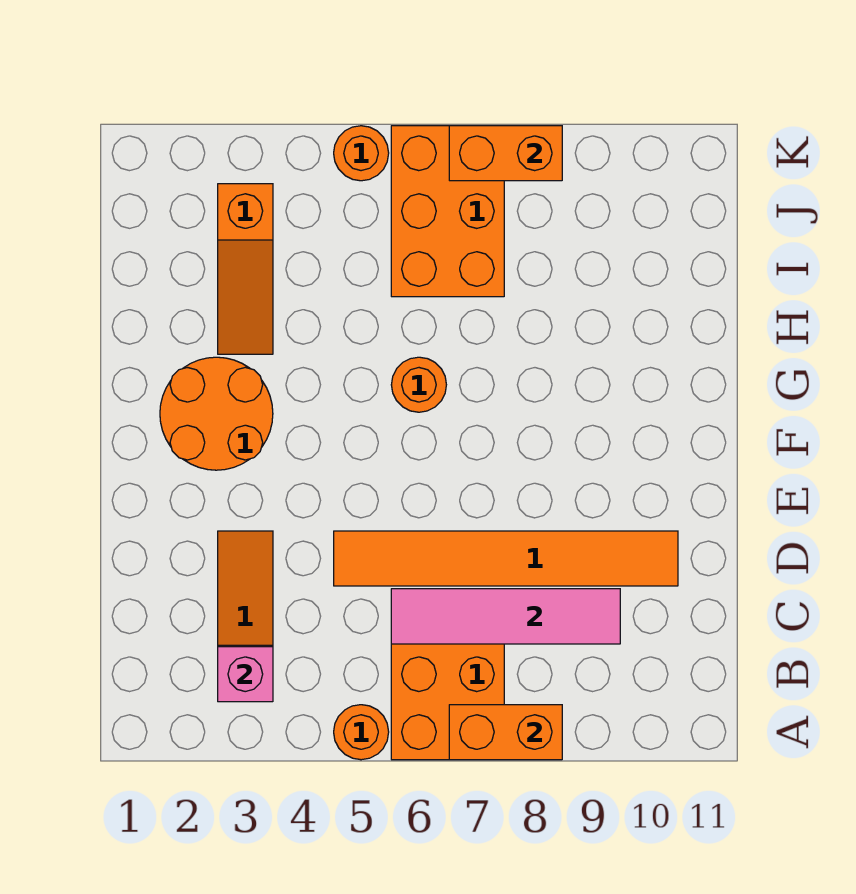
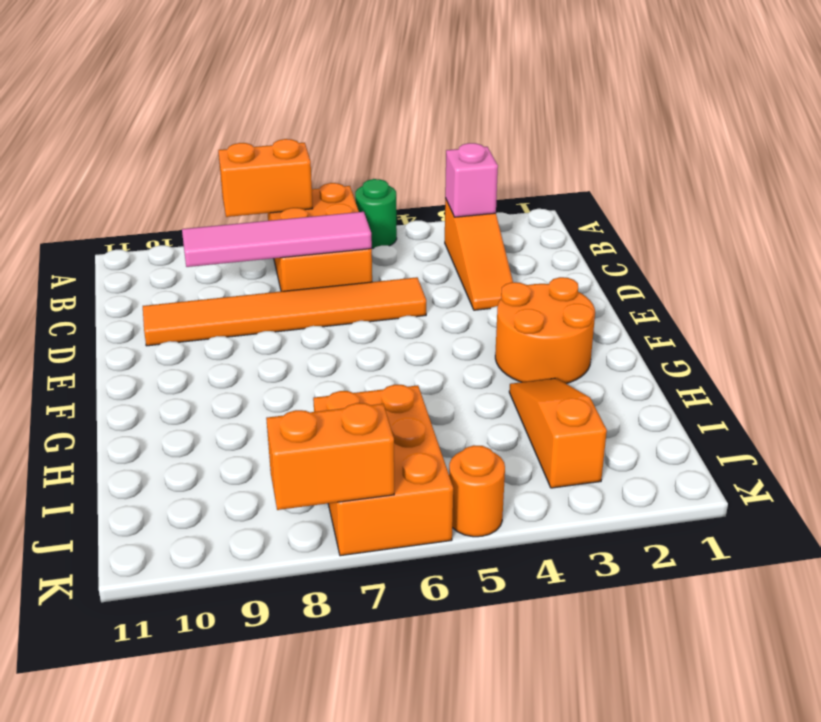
orange 1x1 round brick [334,705,389,760] -> green 1x1 round brick [355,179,397,248]
orange 1x1 round brick [391,357,446,412] -> none

